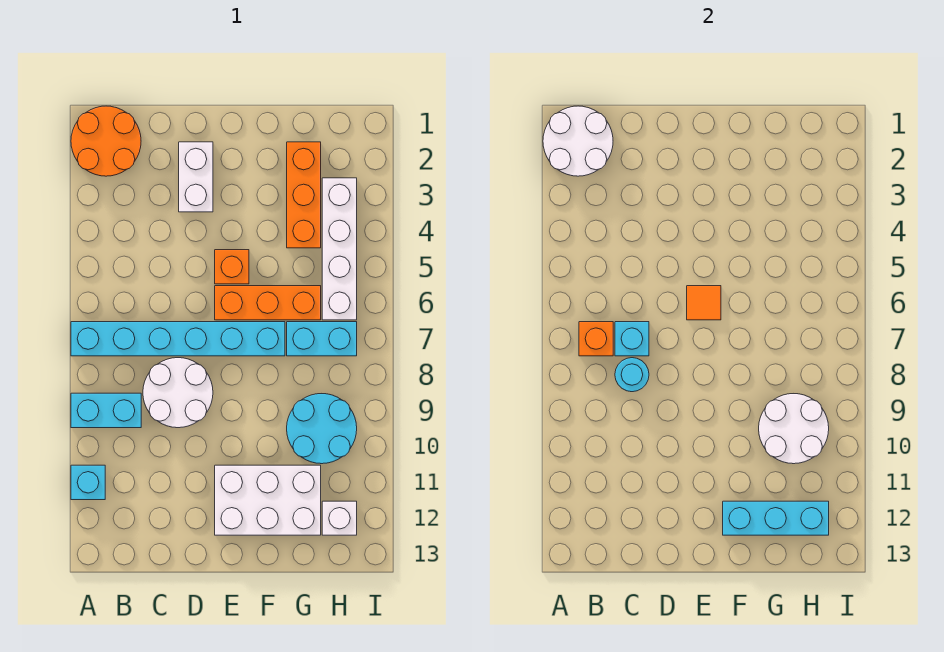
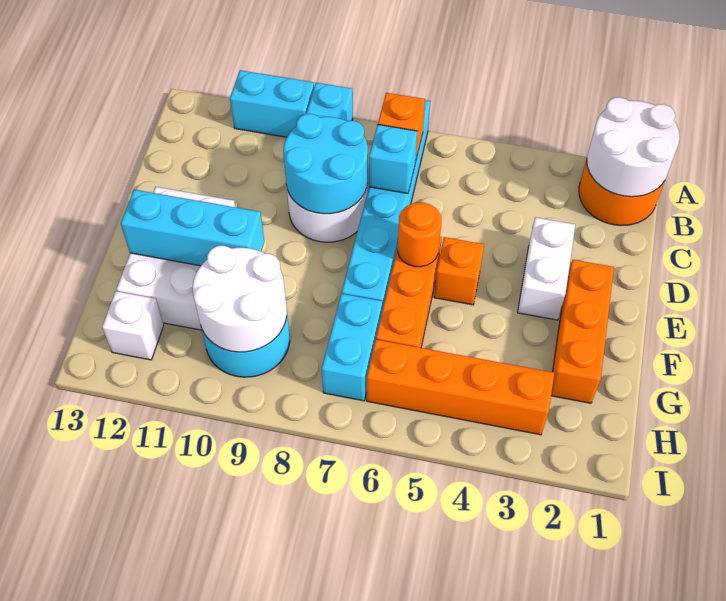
cyan 1x1 brick [71,465,105,500] -> cyan 1x2 brick [230,70,314,137]
cyan 1x1 round brick [615,358,649,392] -> cyan 2x2 round brick [283,114,368,214]
white 1x2 brick [179,142,213,212] -> white 1x2 brick turned to [518,217,575,320]
orange 1x1 tile [687,286,721,320] -> orange 1x1 round brick [398,203,441,267]
cyan 1x3 brick [723,501,829,535] -> cyan 1x3 brick turned to [121,190,264,266]
orange 1x3 brick [287,142,321,248] -> orange 1x3 brick turned to [551,260,614,403]
white 1x4 brick [322,178,357,320] -> orange 1x4 brick [367,340,554,435]

